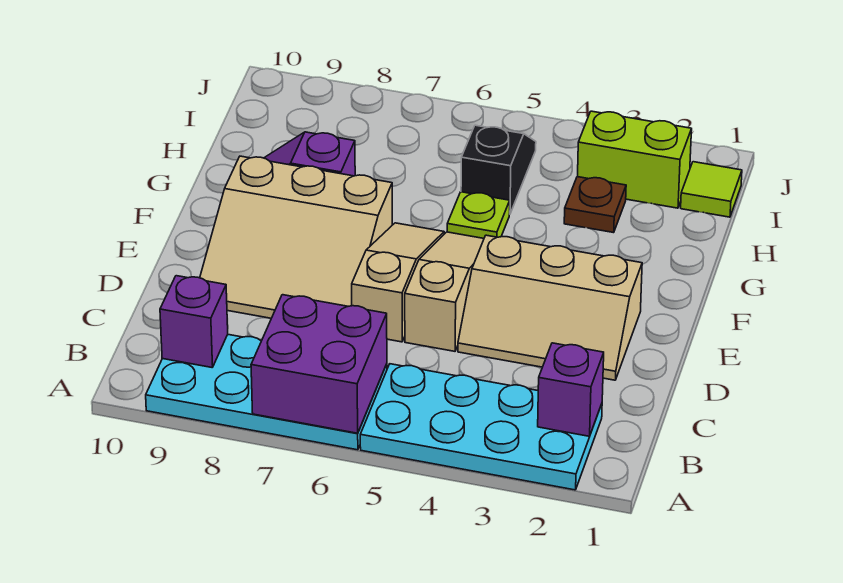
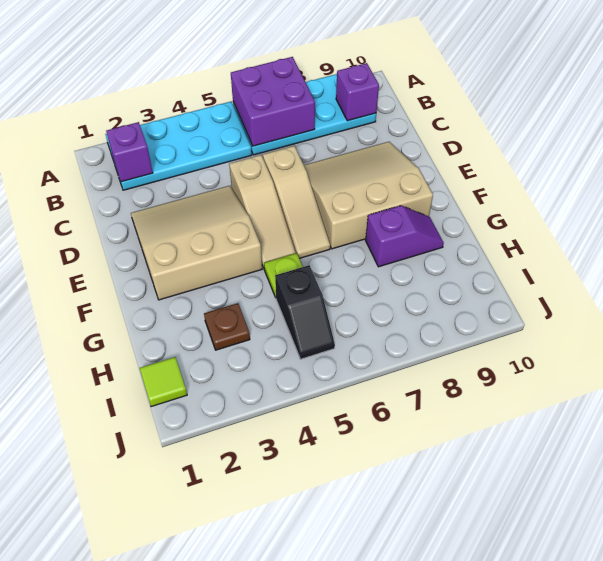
tan 2x3 slope [458,235,642,380] -> tan 3x3 slope [131,186,262,300]
lime 1x2 brick [578,111,692,208] -> none

